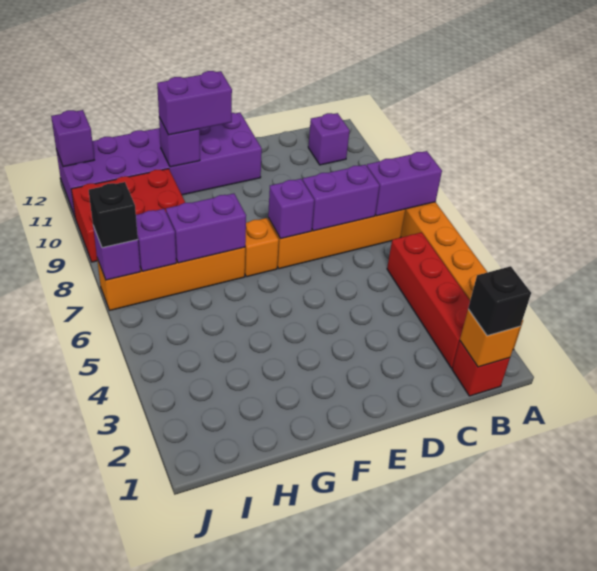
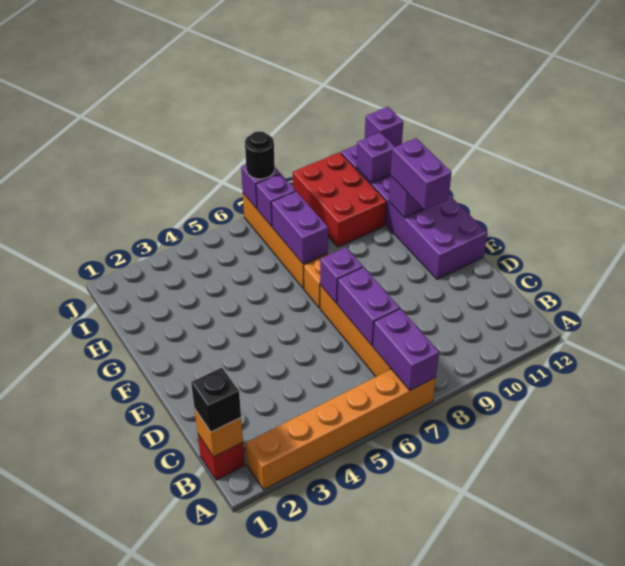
red 1x4 brick [387,232,470,368] -> none
purple 1x1 brick [308,113,350,165] -> purple 1x1 brick moved to [356,132,395,183]
black 1x1 brick [89,182,138,248] -> black 1x1 round brick [245,131,275,179]

